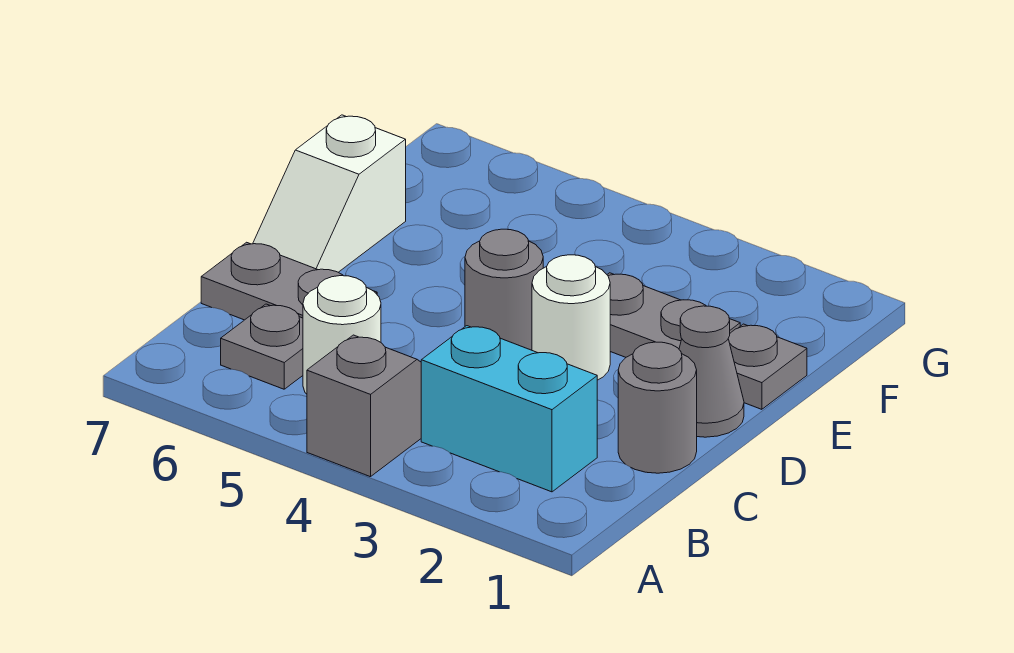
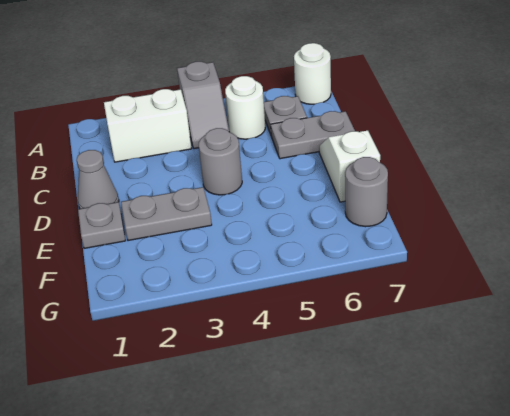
cyan 1x2 brick [421,326,597,492] -> white 1x2 brick [104,89,191,162]
grey 1x1 round brick [618,342,697,473] -> grey 1x1 round brick moved to [345,157,388,227]
white 1x1 round brick [532,255,610,380] -> white 1x1 round brick moved to [294,43,331,104]

